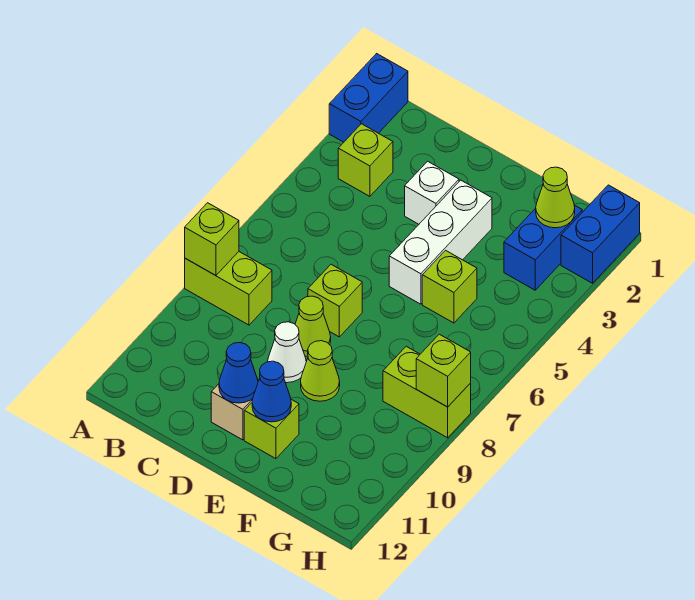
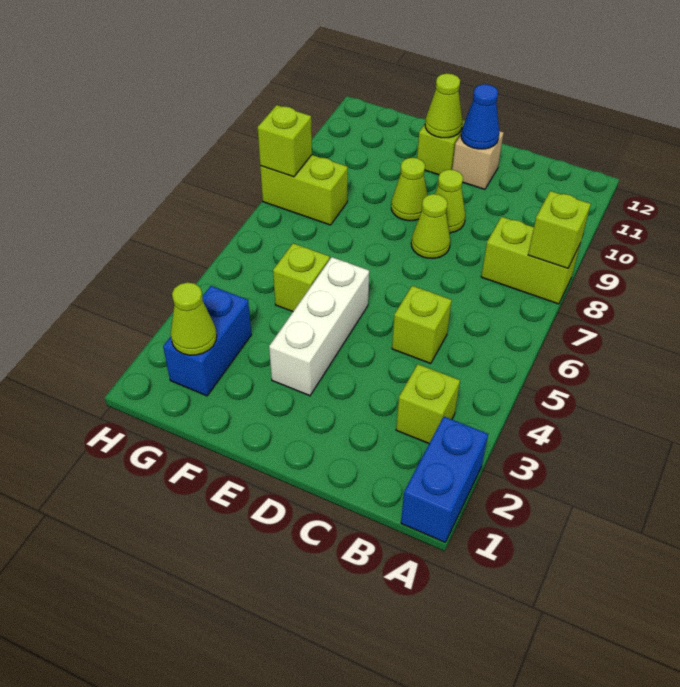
white 1x1 brick [405,161,459,224] -> none
lime 1x1 brick [308,264,362,337] -> lime 1x1 brick moved to [392,286,452,363]
white 1x1 cone [268,322,306,383] -> lime 1x1 cone [435,169,465,233]
blue 1x1 cone [252,361,291,422] -> lime 1x1 cone [425,73,463,138]
blue 1x2 brick [561,185,640,283] -> none

